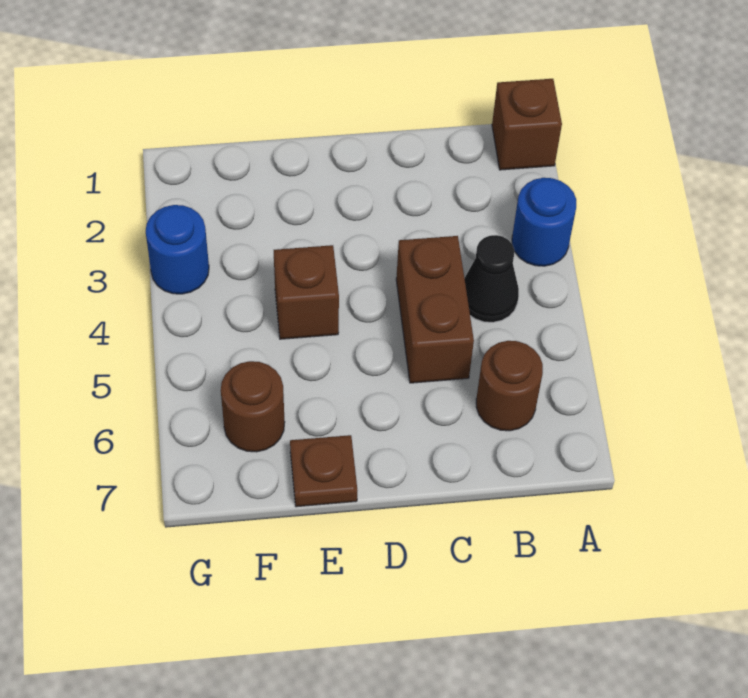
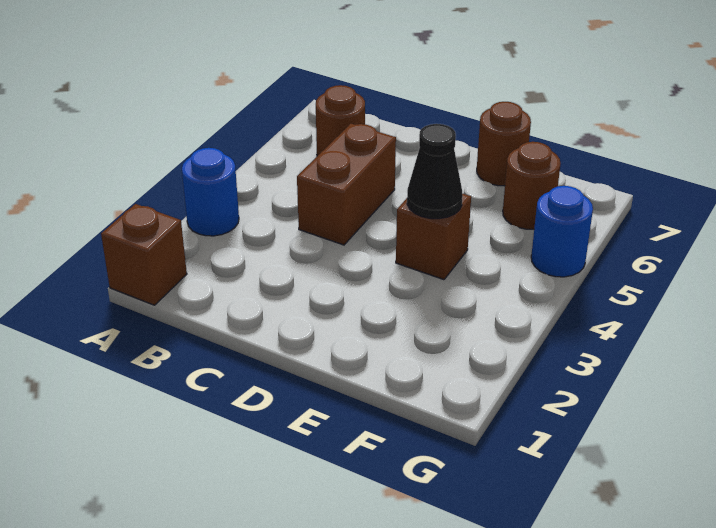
black 1x1 cone [464,235,519,322] -> black 1x1 cone moved to [407,124,463,219]
brown 1x1 plate [290,435,357,507] -> brown 1x1 round brick [477,102,531,186]
blue 1x1 round brick [146,205,209,294] -> blue 1x1 round brick moved to [531,186,593,277]

